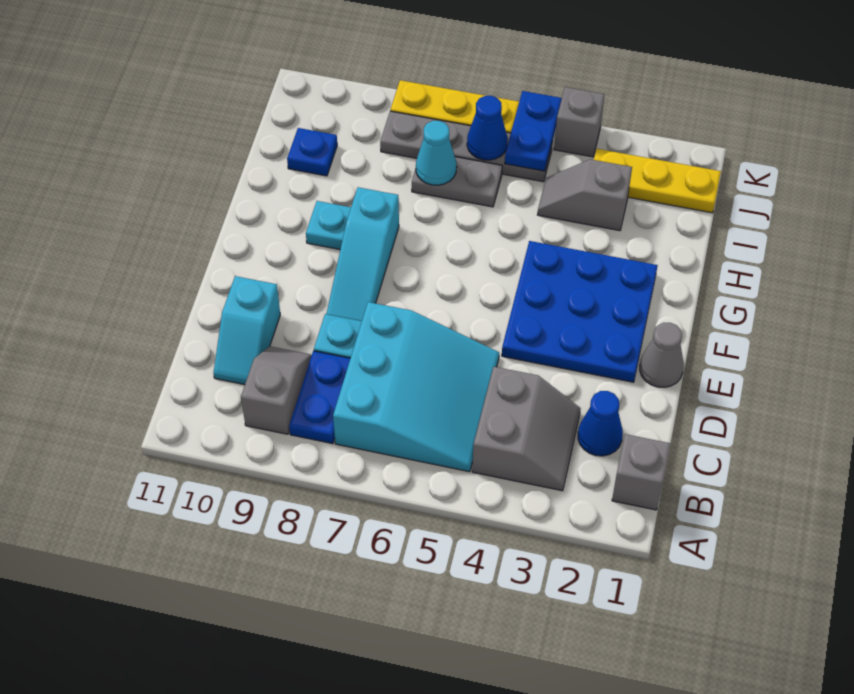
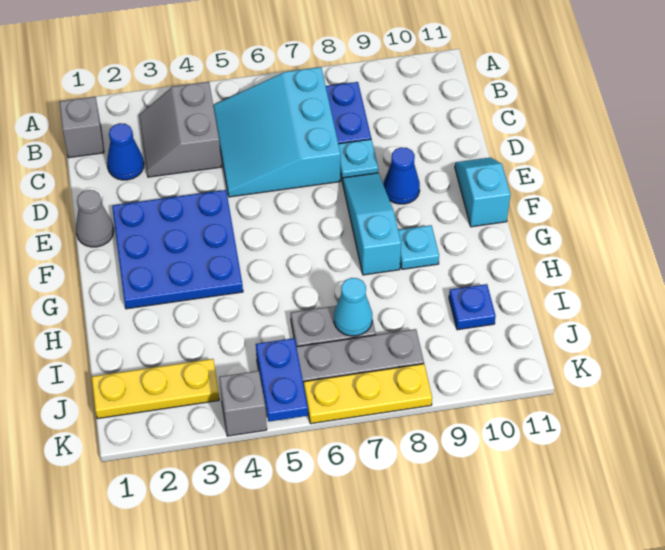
grey 1x2 slope [241,346,312,434] -> none
cyan 1x2 slope [213,276,280,385] -> cyan 1x2 slope moved to [455,158,510,227]
grey 1x2 slope [538,159,632,231] -> none
blue 1x1 cone [467,96,508,160] -> blue 1x1 cone moved to [383,147,420,204]

